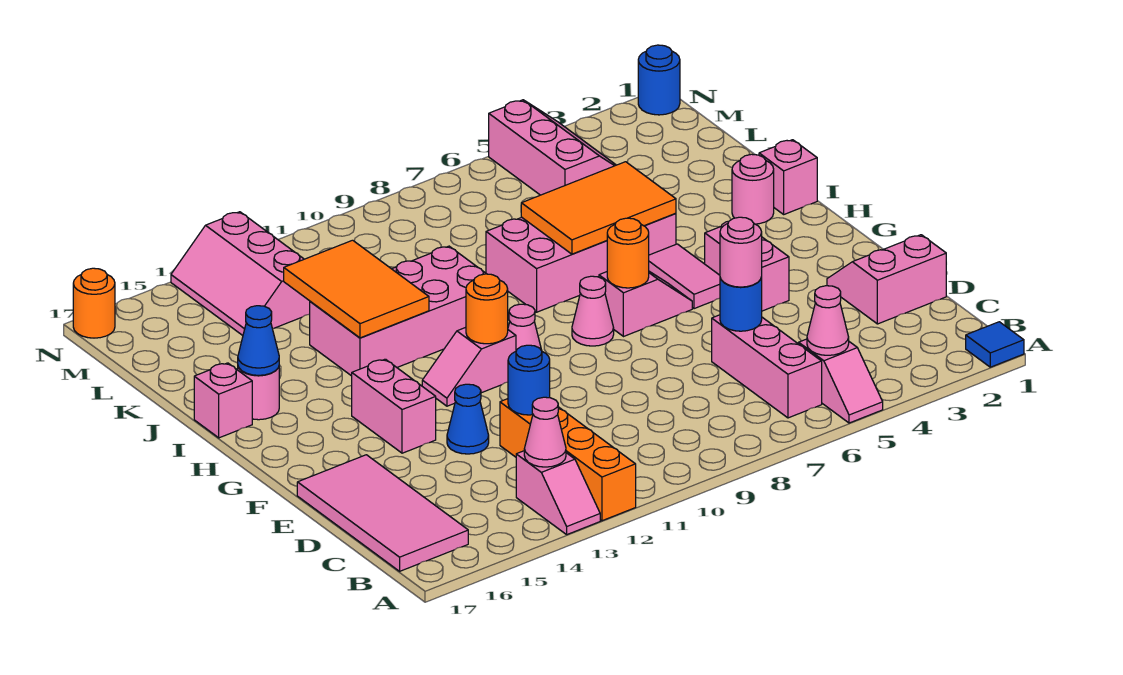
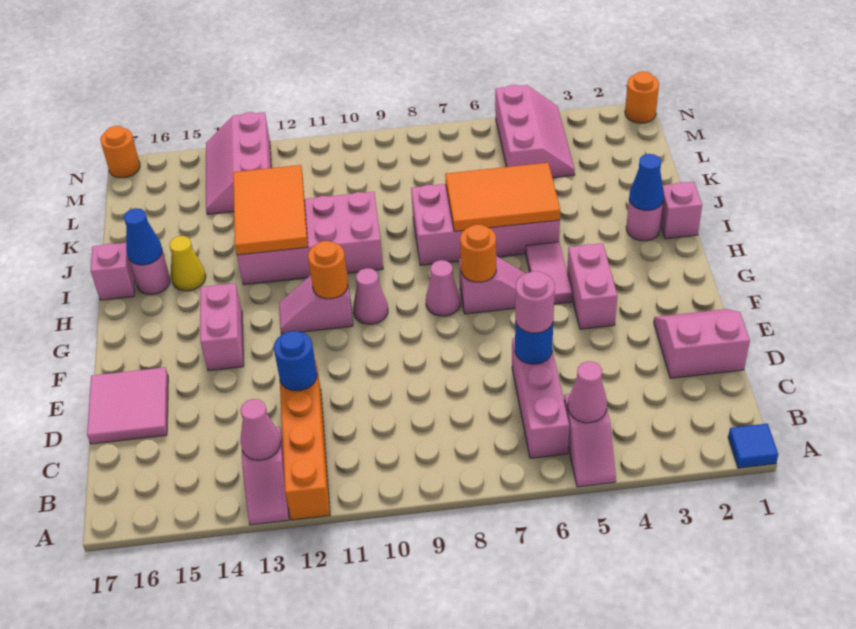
pink 2x4 tile [297,455,468,571] -> pink 2x2 tile [87,367,168,444]
blue 1x1 cone [447,384,489,454] -> blue 1x1 cone moved to [629,154,664,210]
none -> yellow 1x1 cone [169,236,206,291]
blue 1x1 round brick [638,45,680,115] -> orange 1x1 round brick [625,71,659,123]

